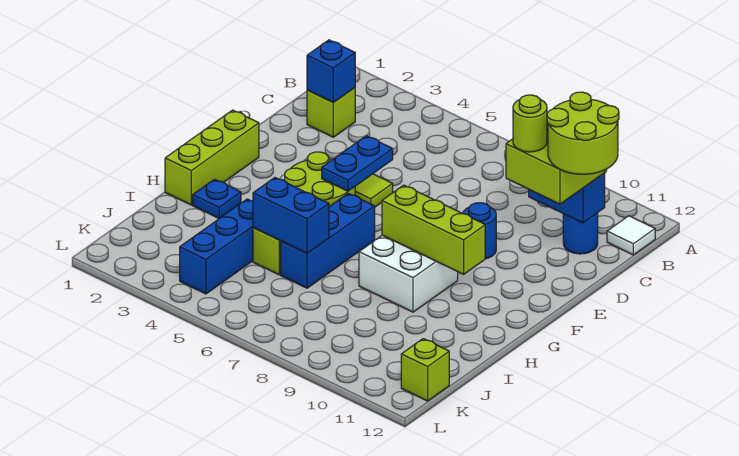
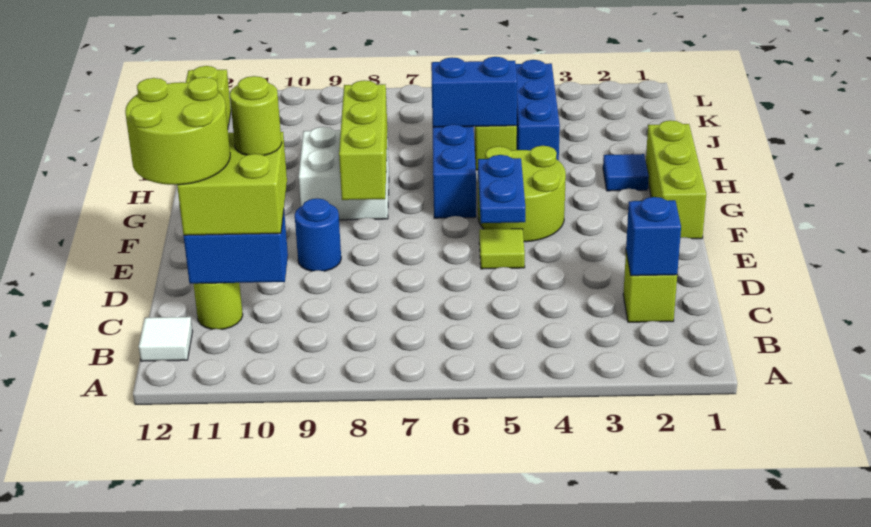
blue 1x1 round brick [563,213,598,254] -> lime 1x1 round brick [193,283,243,329]
lime 1x3 brick [382,185,485,274] -> lime 1x3 brick turned to [339,80,387,200]
blue 1x1 plate [193,179,241,218] -> blue 1x1 tile [603,154,649,191]

